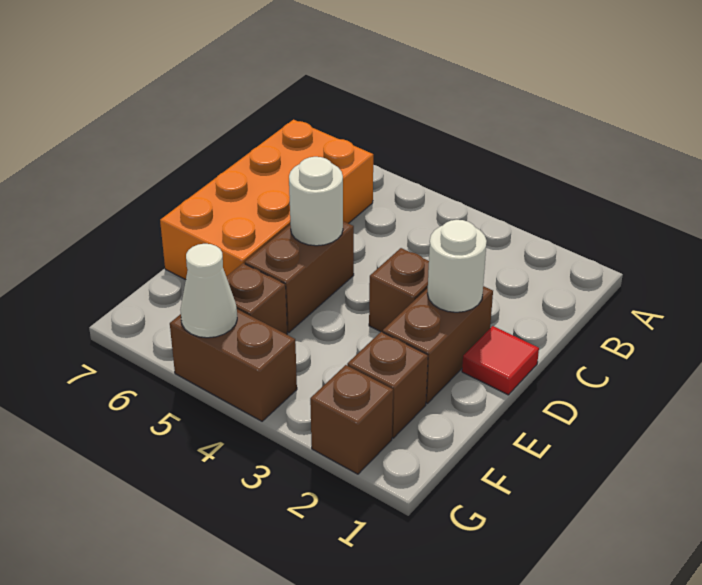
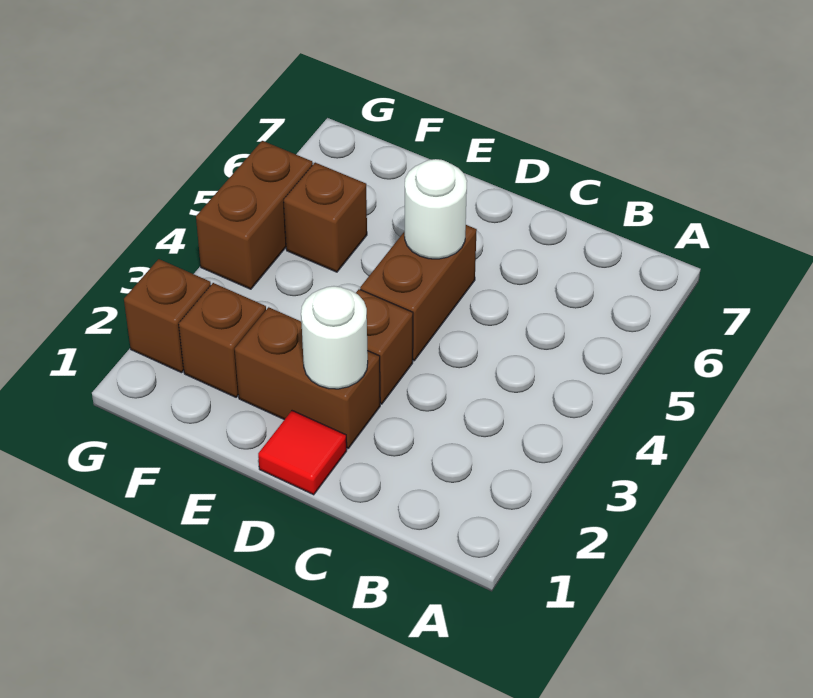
orange 2x4 brick [160,120,373,280] -> none
brown 1x2 brick [245,221,354,333] -> brown 1x2 brick turned to [360,225,477,361]
white 1x1 cone [180,244,237,338] -> none

